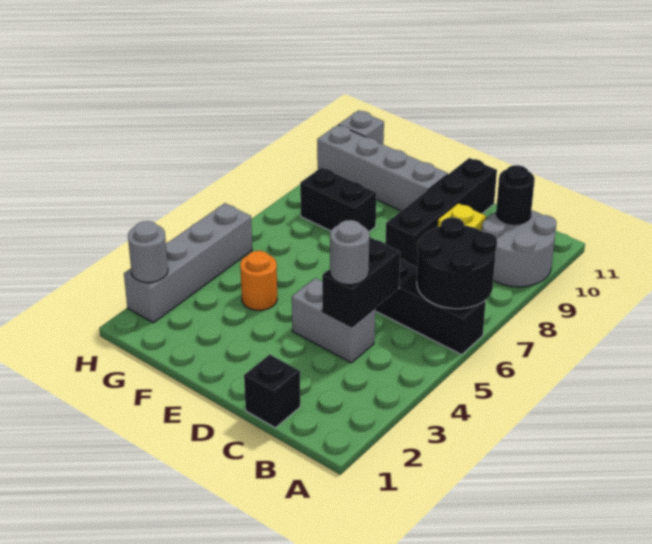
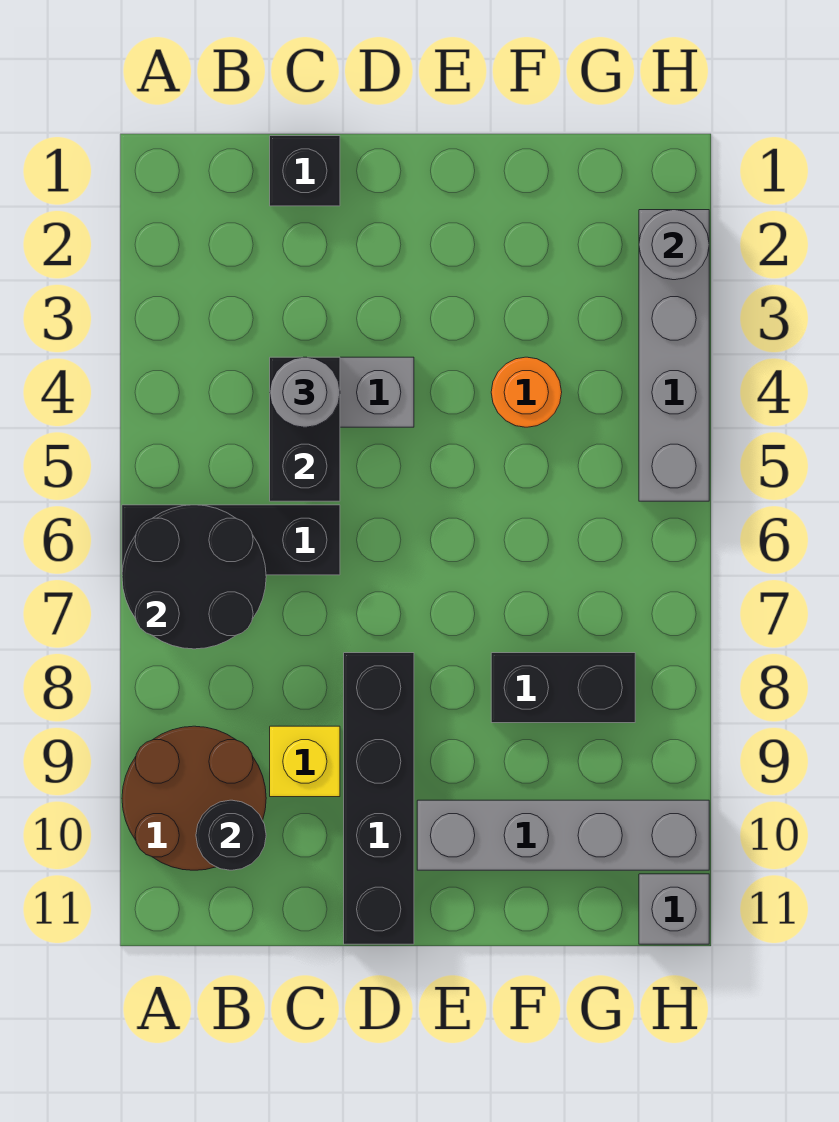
grey 2x2 round brick [482,210,557,287] -> brown 2x2 round brick [122,726,266,870]

